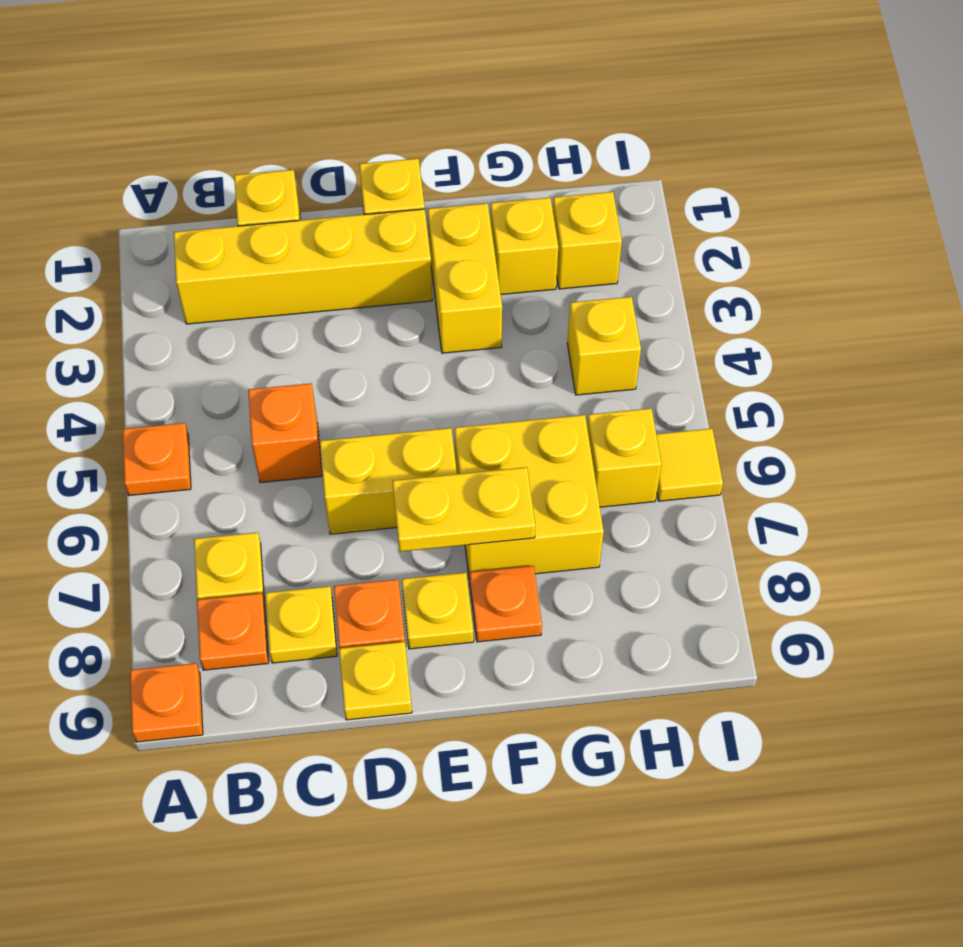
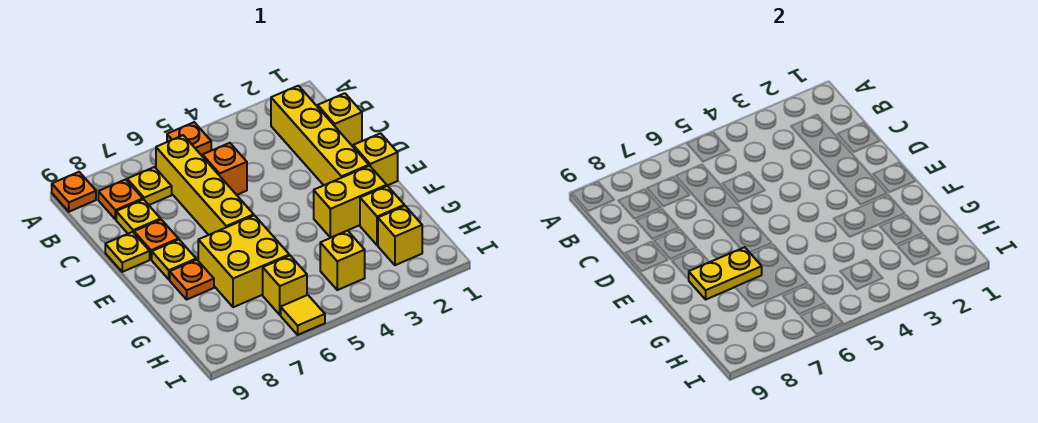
yellow 1x2 brick [320,428,457,534] -> yellow 1x4 brick [156,135,254,235]
yellow 1x2 plate [392,467,535,552] -> yellow 1x2 plate turned to [689,247,762,299]

